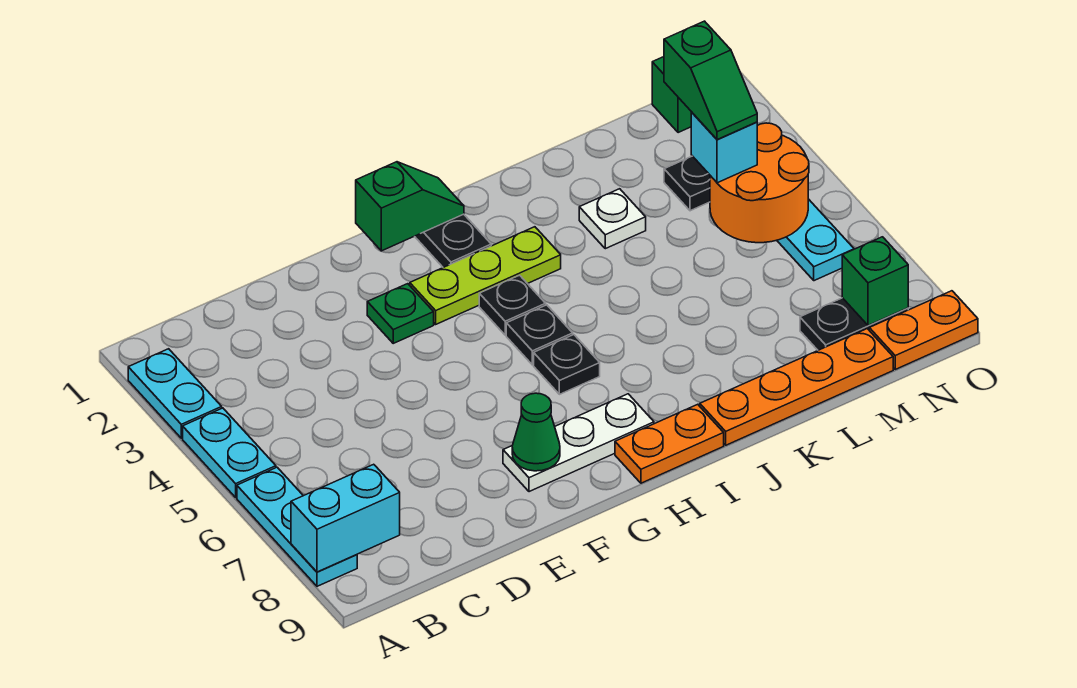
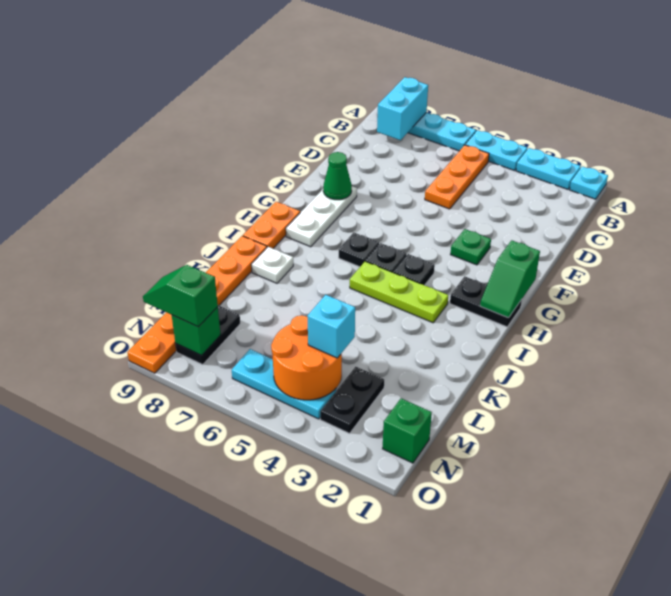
none -> cyan 1x1 plate [570,166,608,199]
none -> orange 1x3 plate [425,145,489,209]
lime 1x3 plate [410,227,561,324] -> lime 1x3 plate turned to [350,261,448,323]
white 1x1 plate [579,189,646,249] -> white 1x1 plate moved to [251,247,293,283]
green 1x2 slope [664,21,757,140] -> green 1x2 slope moved to [143,265,218,327]

